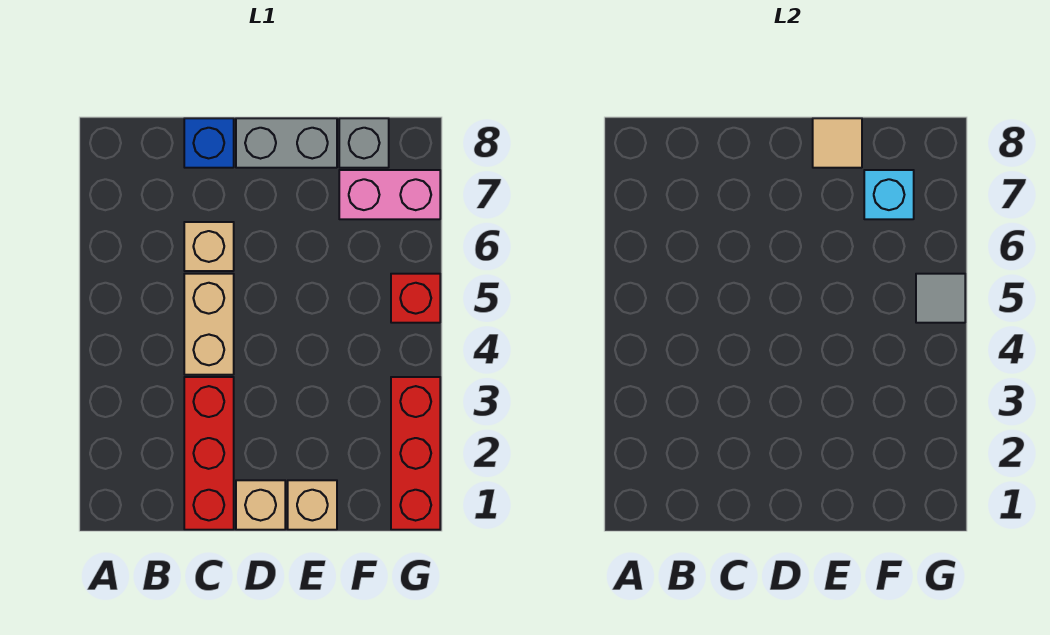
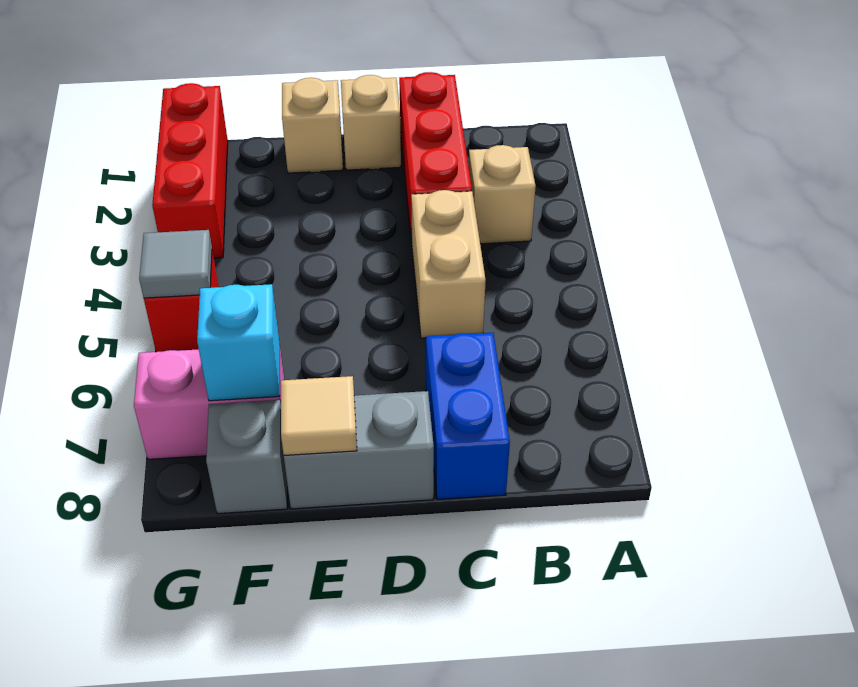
tan 1x1 brick [184,222,234,271] -> tan 1x1 brick moved to [469,145,536,244]
blue 1x1 brick [184,118,234,168] -> blue 1x2 brick [426,333,510,500]

